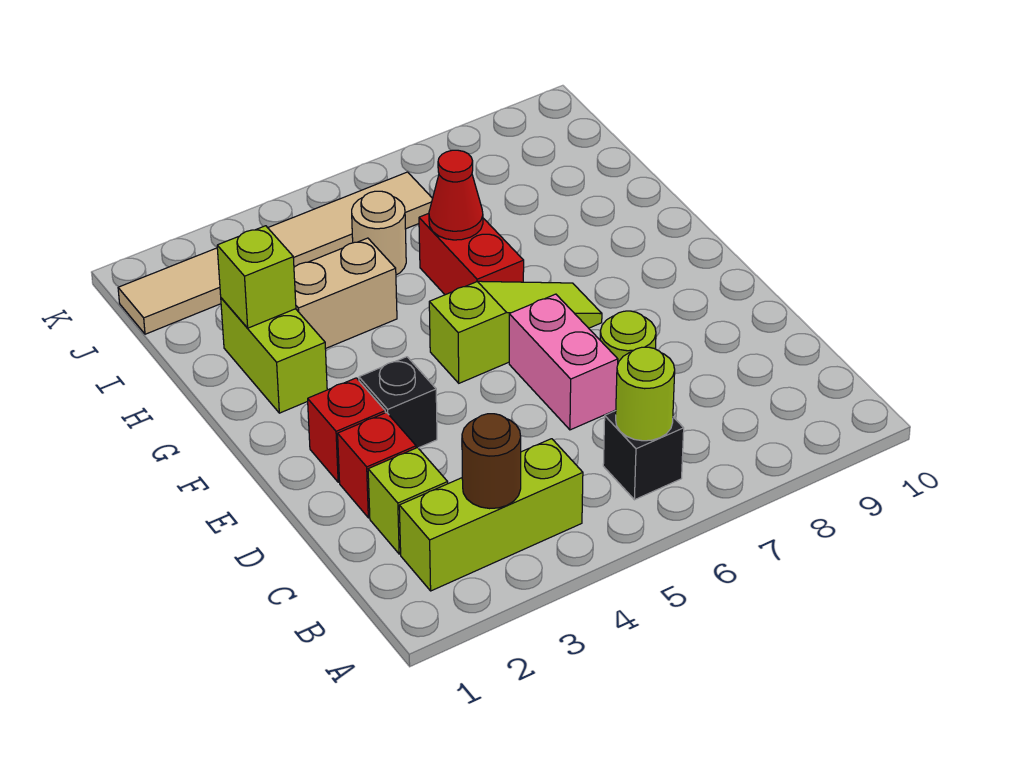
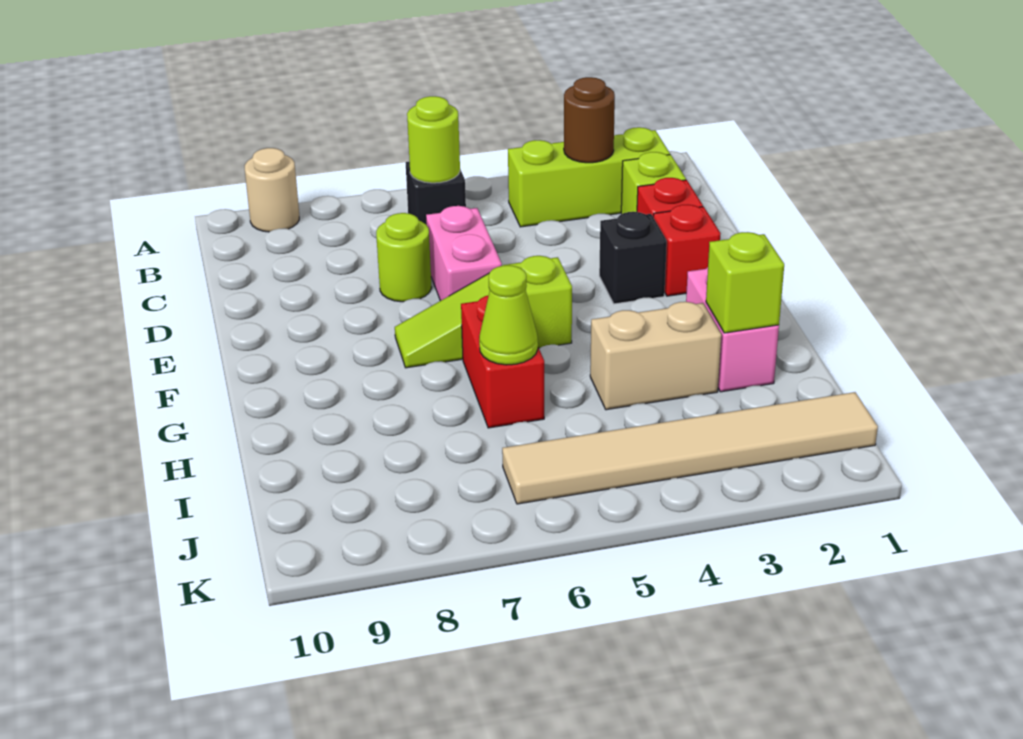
lime 1x2 brick [221,298,327,413] -> pink 1x2 brick [686,267,779,392]
red 1x1 cone [429,150,483,240] -> lime 1x1 cone [479,265,538,365]
tan 1x1 round brick [352,191,406,275] -> tan 1x1 round brick moved to [245,148,299,232]

